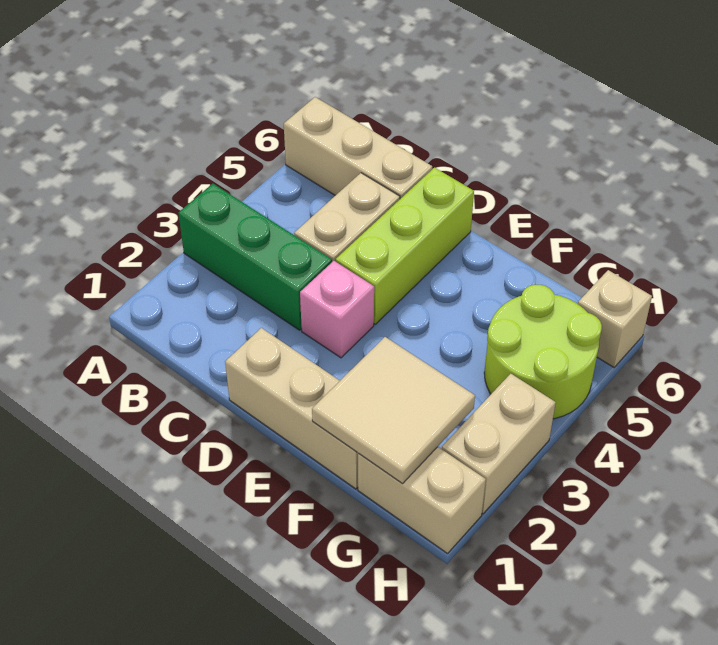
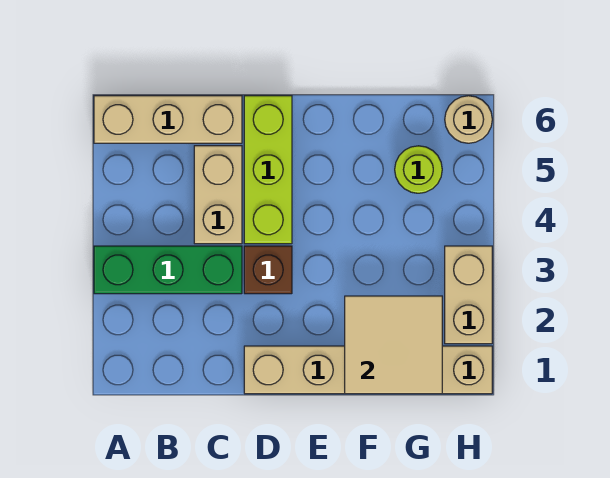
pink 1x1 brick [300,261,374,358] -> brown 1x1 brick [244,246,292,294]
lime 2x2 round brick [484,285,602,419] -> lime 1x1 round brick [395,146,442,193]
tan 1x1 brick [578,270,652,367] -> tan 1x1 round brick [445,96,492,143]

